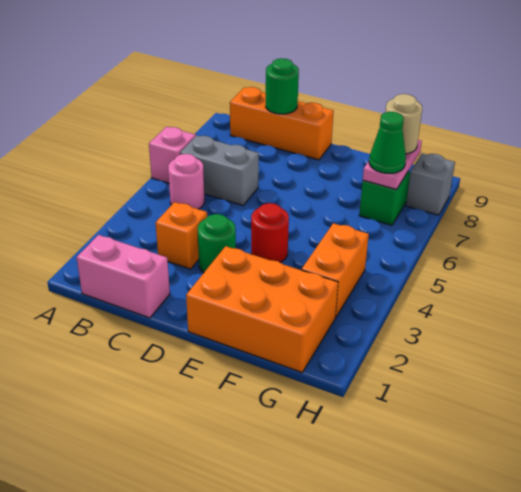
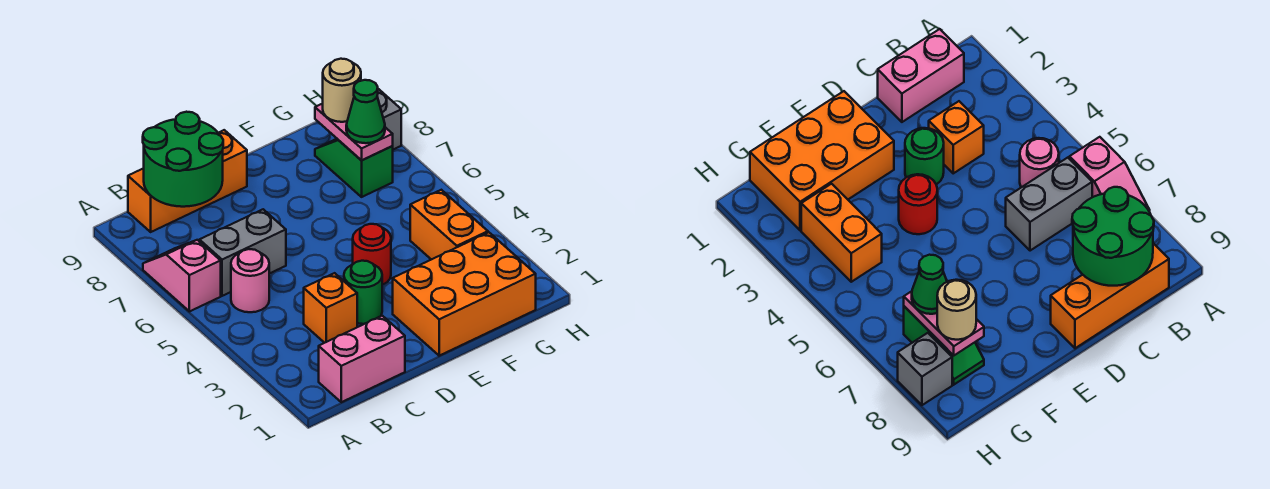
green 1x1 round brick [266,58,299,114] -> green 2x2 round brick [143,112,223,207]

